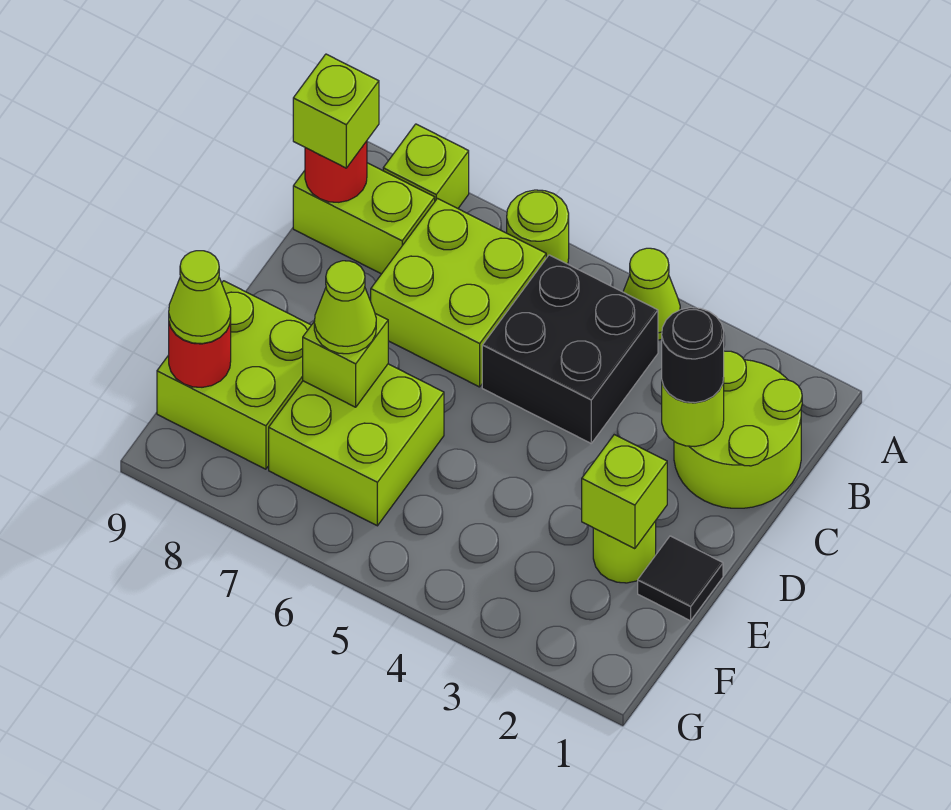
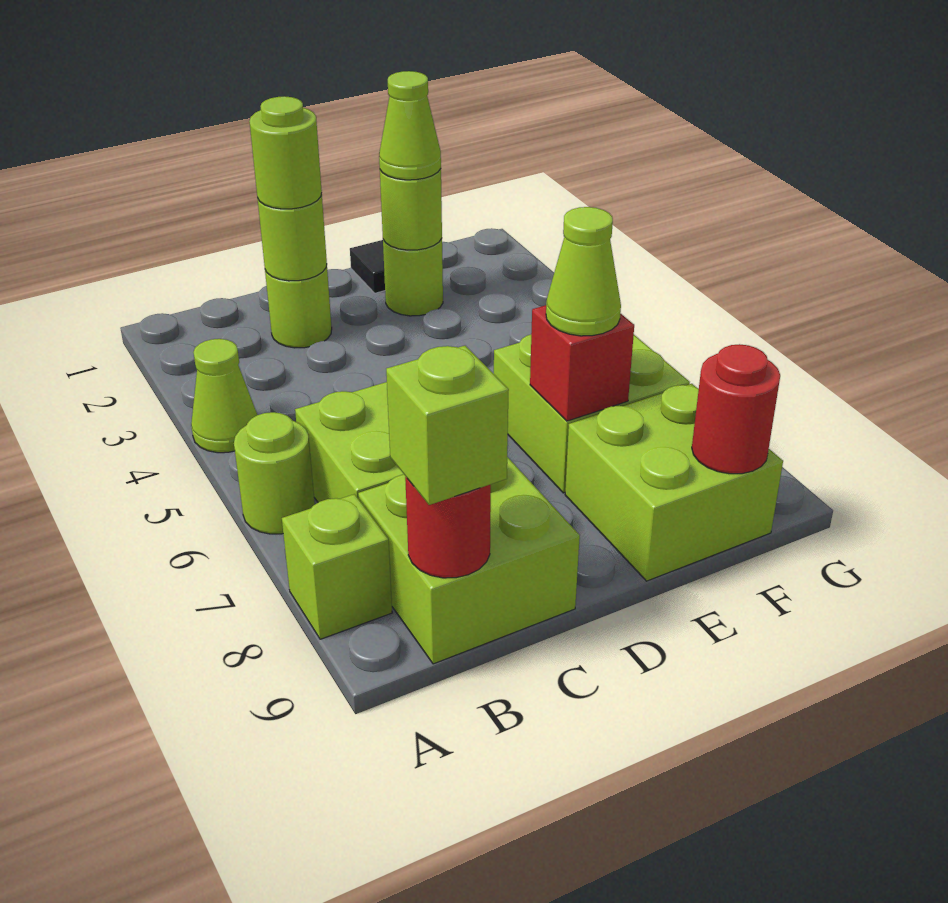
lime 2x2 round brick [674,351,802,508] -> lime 1x1 round brick [265,265,332,348]
black 2x2 brick [482,255,658,443] -> none
lime 1x2 brick [293,163,435,274] -> lime 2x2 brick [358,457,580,664]
black 1x1 round brick [662,308,724,403] -> lime 1x1 round brick [249,96,322,209]
lime 1x1 brick [582,435,667,549] -> lime 1x1 round brick [380,169,442,250]
lime 1x1 brick [303,314,388,407] -> red 1x1 brick [530,305,634,421]
lime 1x1 cone [169,251,231,344] -> lime 1x1 cone moved to [379,71,441,180]

